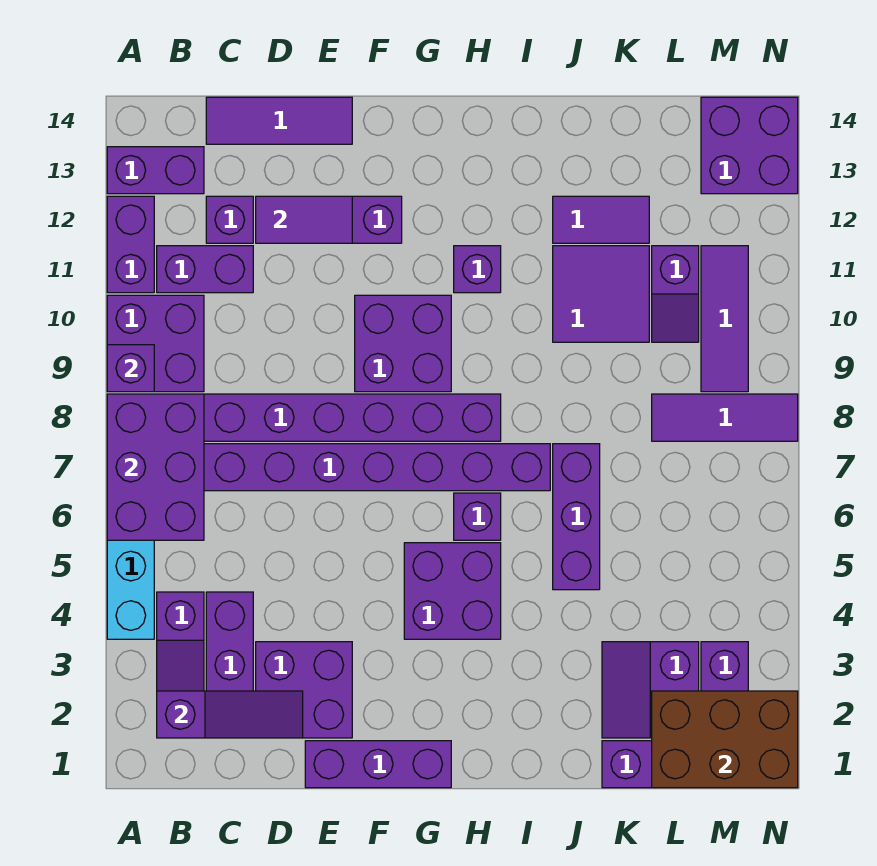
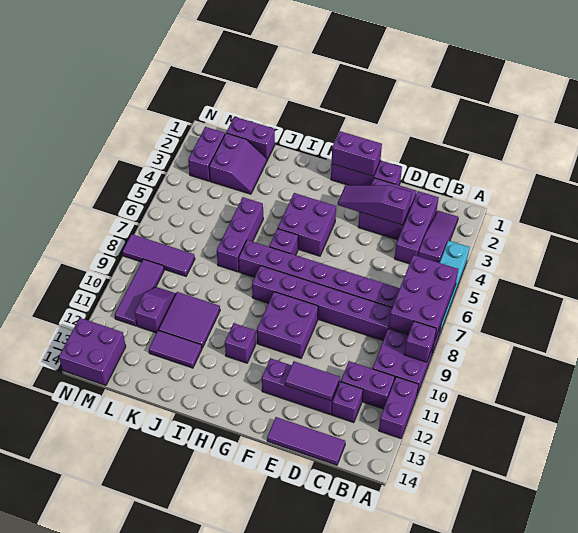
purple 1x2 brick [107,147,204,194] -> purple 1x2 brick moved to [332,131,382,177]
purple 1x3 slope [157,691,303,738] -> purple 1x3 slope moved to [338,185,411,225]
brown 2x3 brick [652,691,798,788] -> none

